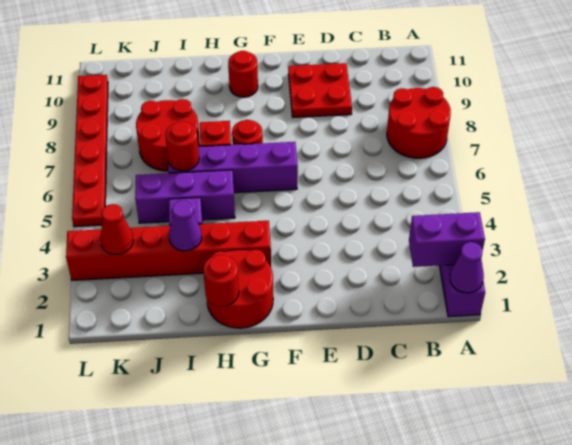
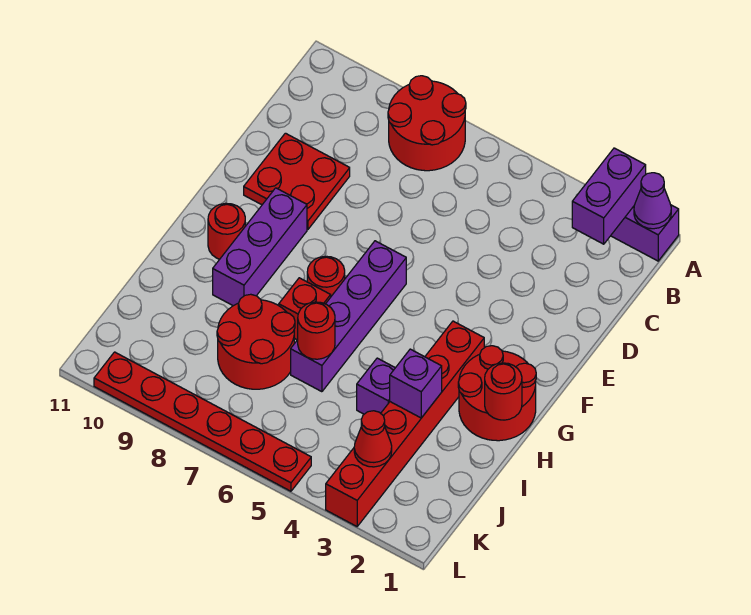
purple 1x3 brick [135,170,235,223] -> purple 1x3 brick moved to [213,188,307,306]
purple 1x1 cone [169,200,202,251] -> purple 1x1 brick [390,349,442,418]

